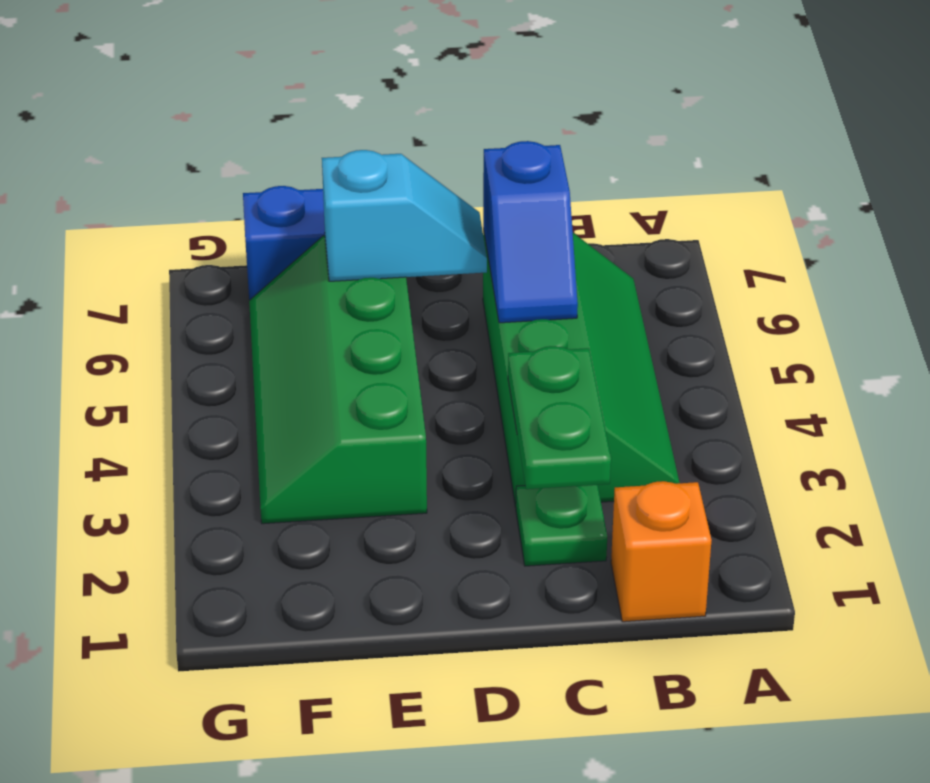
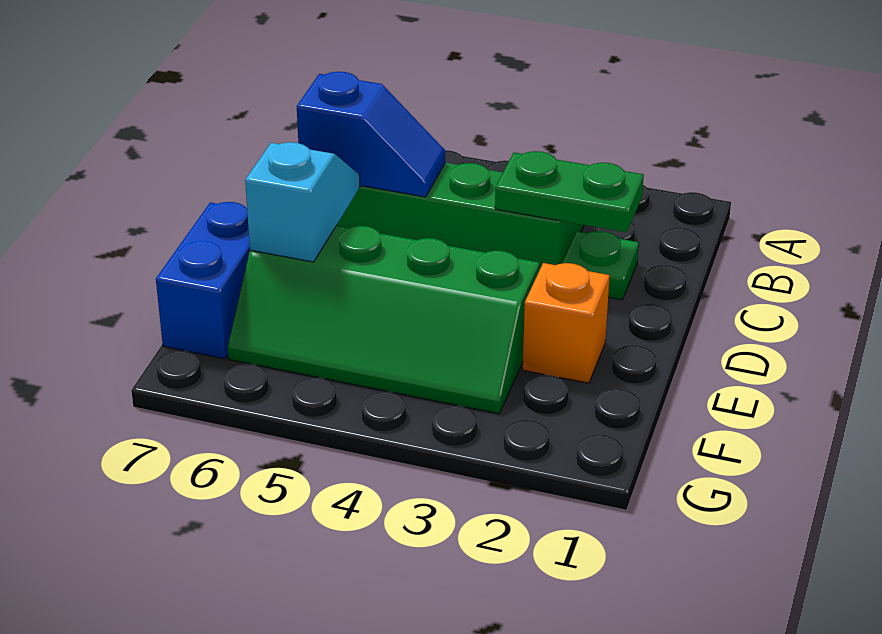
orange 1x1 brick [611,481,712,622] -> orange 1x1 brick moved to [523,263,610,383]

